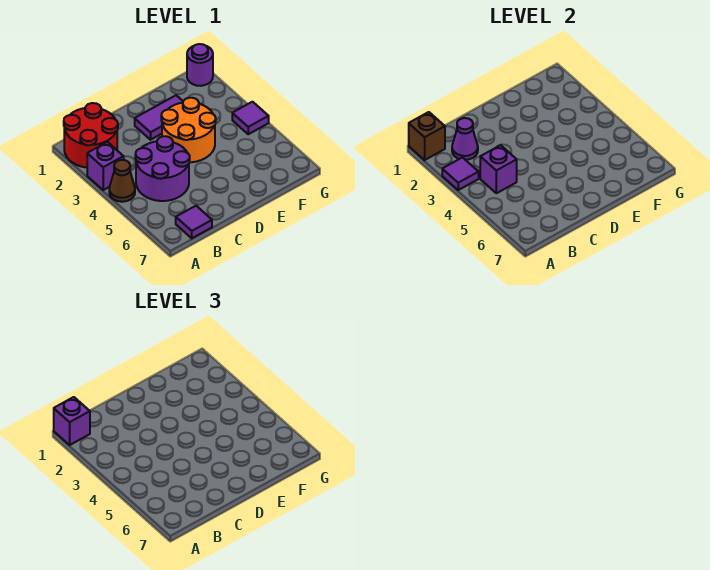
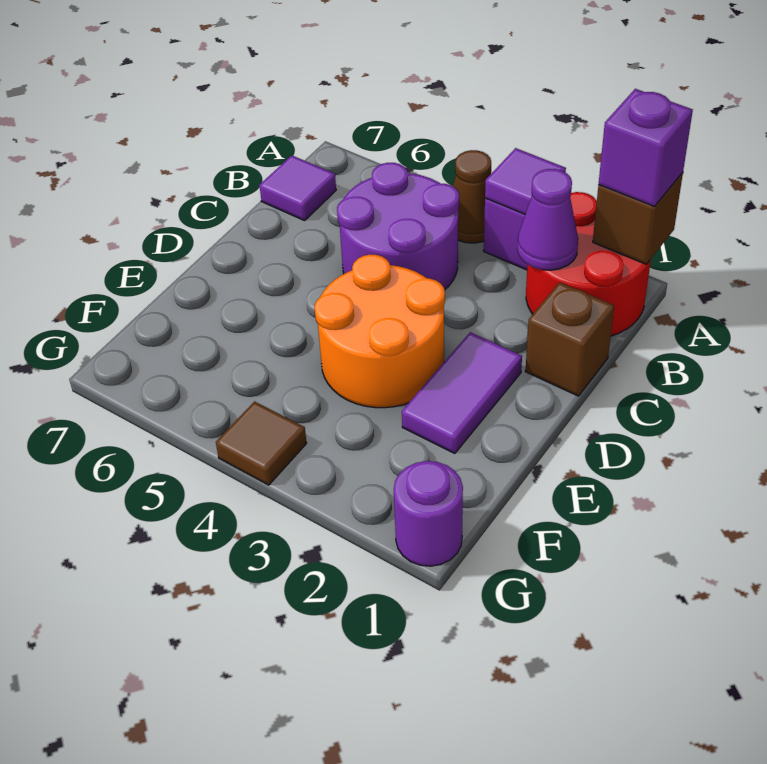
purple 1x1 brick [480,145,517,193] -> none
none -> brown 1x1 brick [525,282,614,396]
purple 1x1 tile [232,102,269,134] -> brown 1x1 tile [216,401,307,485]

